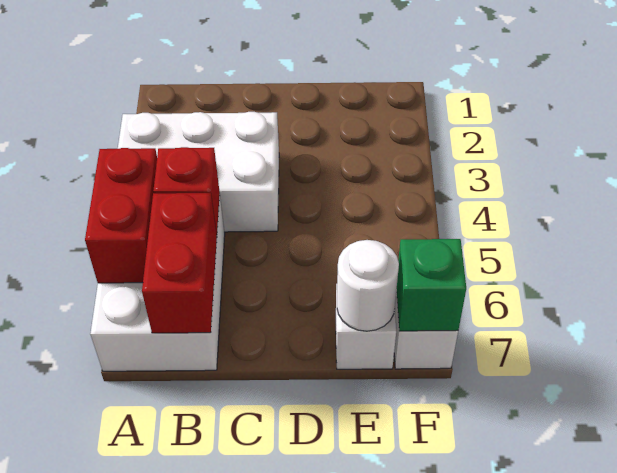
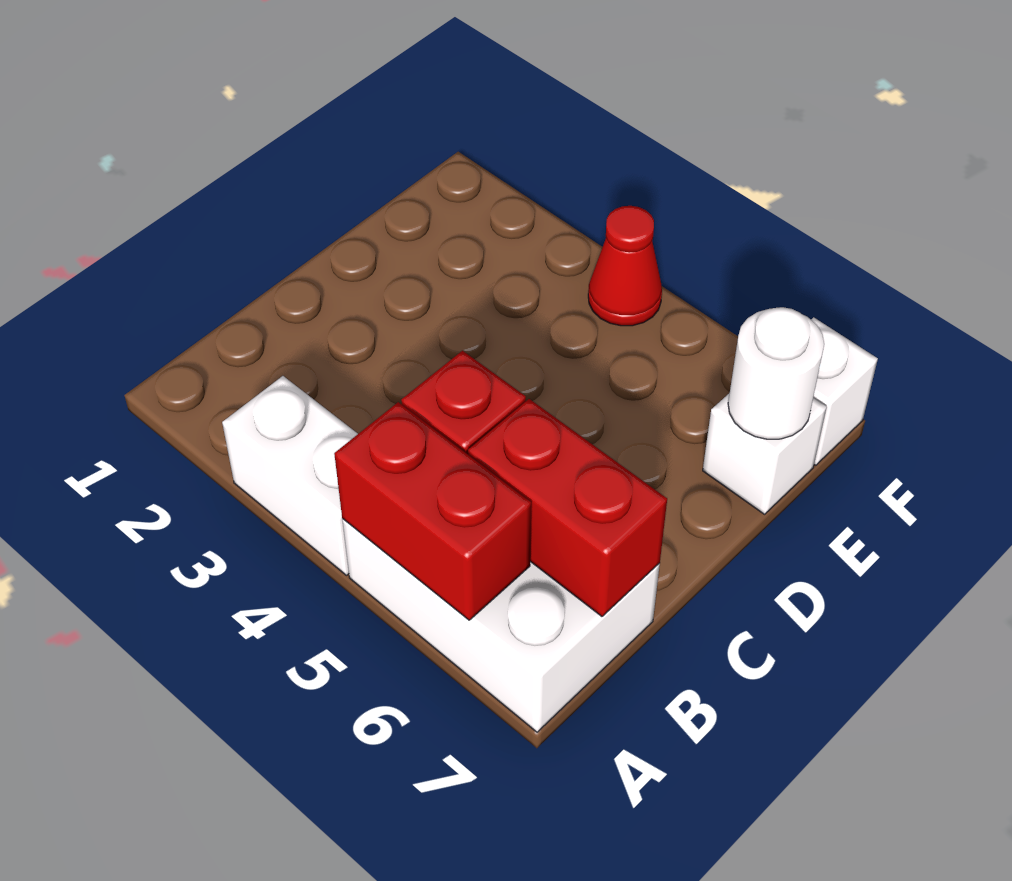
white 2x3 brick [118,112,279,232] -> white 1x2 brick [222,376,358,575]
none -> red 1x1 cone [588,206,662,326]
green 1x1 brick [397,239,466,331] -> none

